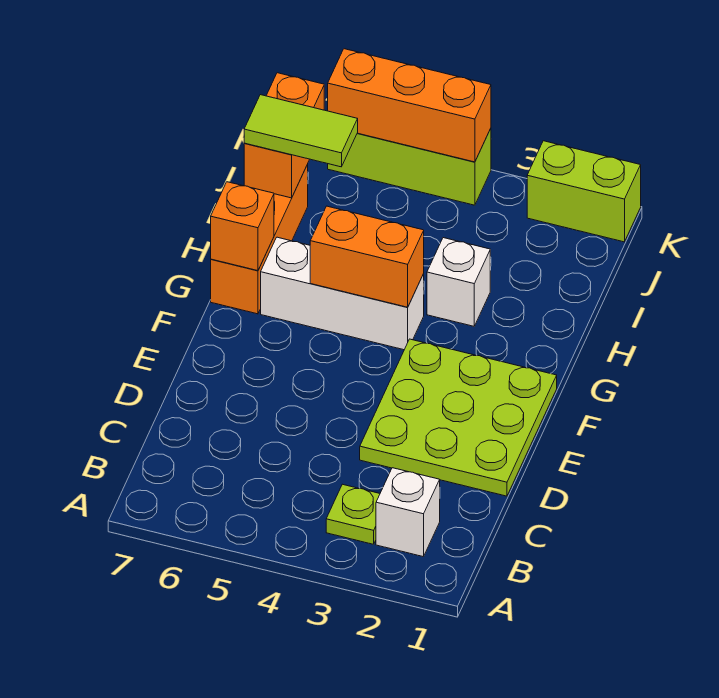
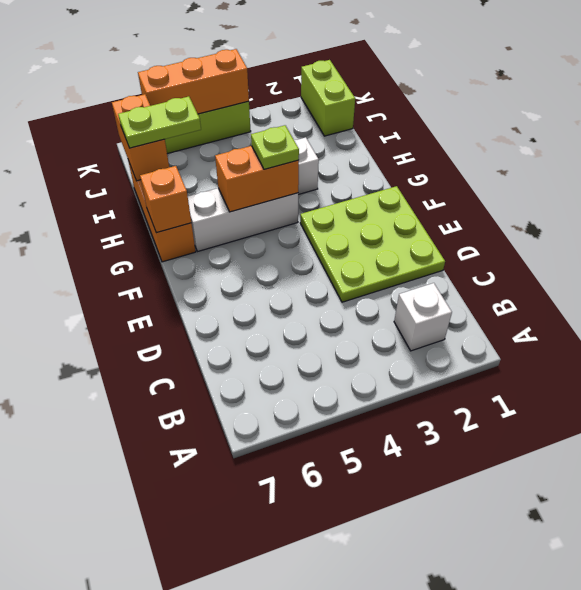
lime 1x1 plate [326,484,380,544] -> lime 1x1 plate moved to [251,125,299,169]
lime 1x2 tile [244,95,358,167] -> lime 1x2 plate [118,96,201,148]
lime 1x2 brick [527,141,641,242] -> lime 1x2 brick turned to [301,60,355,136]

